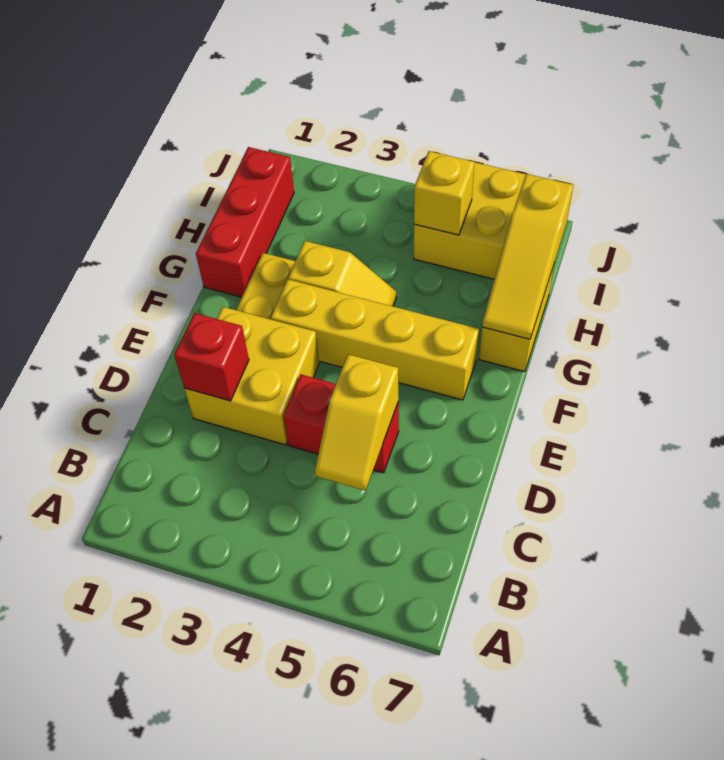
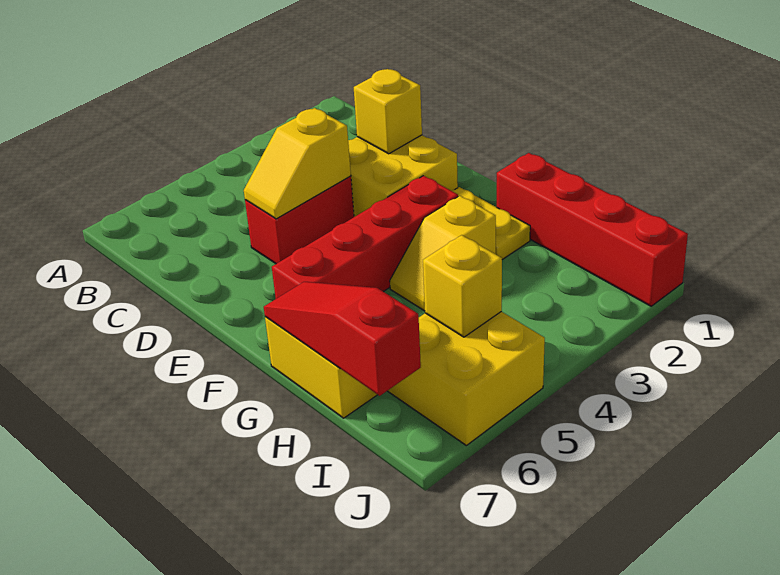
yellow 1x2 slope [315,354,399,491] -> yellow 1x2 slope turned to [244,108,351,219]
red 1x1 brick [174,313,249,401] -> yellow 1x1 brick [354,69,422,154]
yellow 1x4 brick [271,279,479,400] -> red 1x4 brick [272,176,458,299]
red 1x3 brick [196,147,294,297] -> red 1x4 brick [497,153,688,306]
yellow 1x3 slope [482,174,573,339] -> red 1x3 slope [264,282,421,396]

